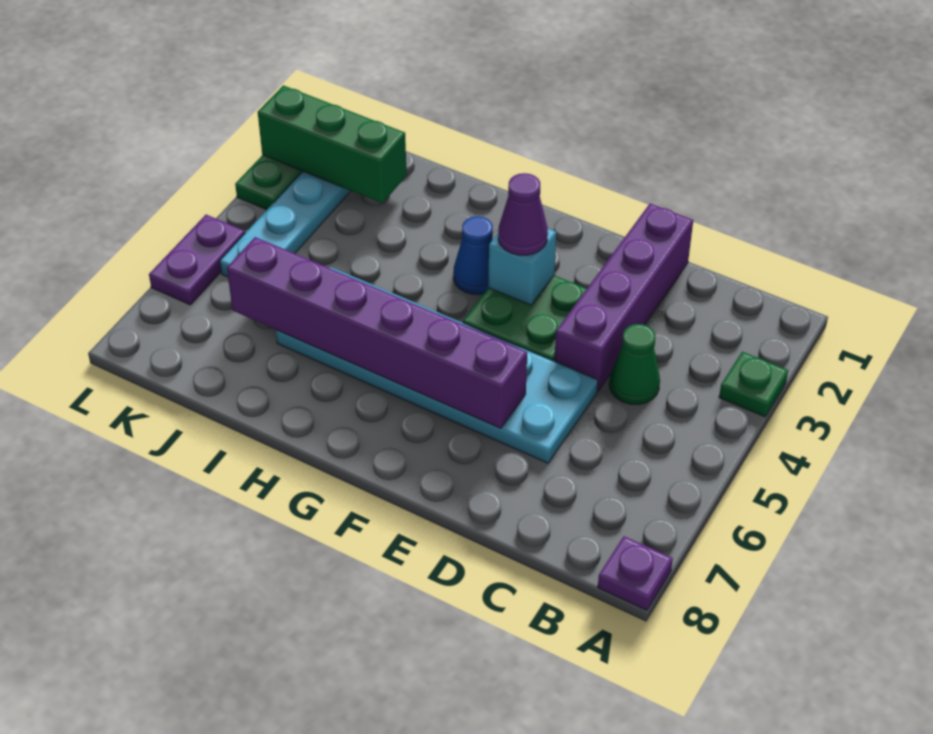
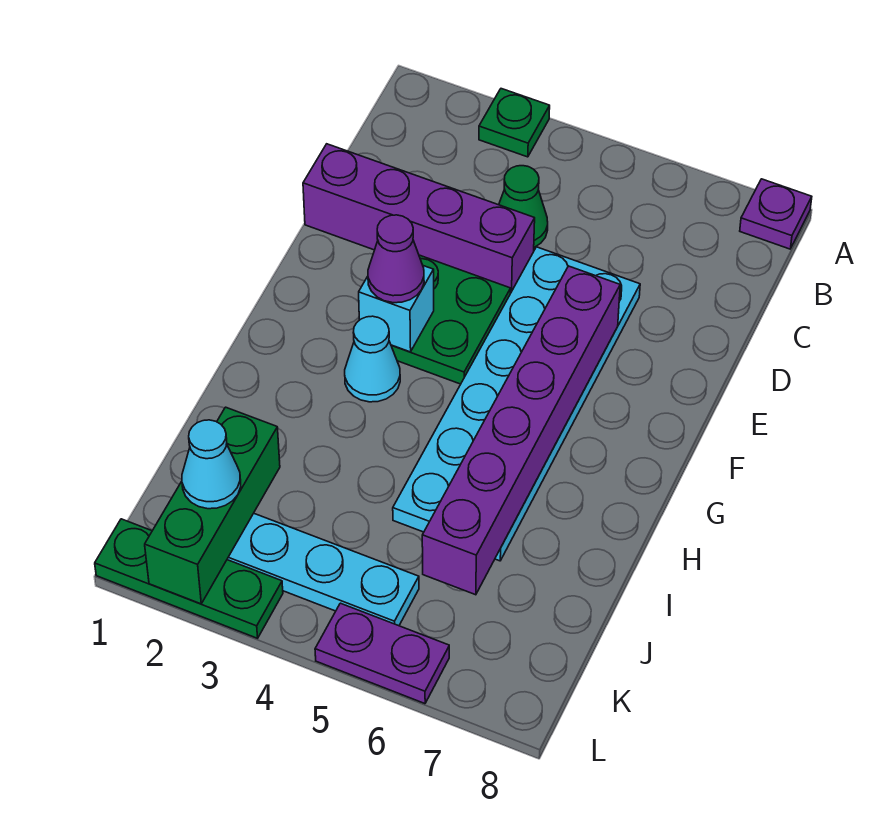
blue 1x1 cone [453,216,493,294] -> cyan 1x1 cone [345,316,400,402]
none -> cyan 1x1 cone [182,420,241,509]

